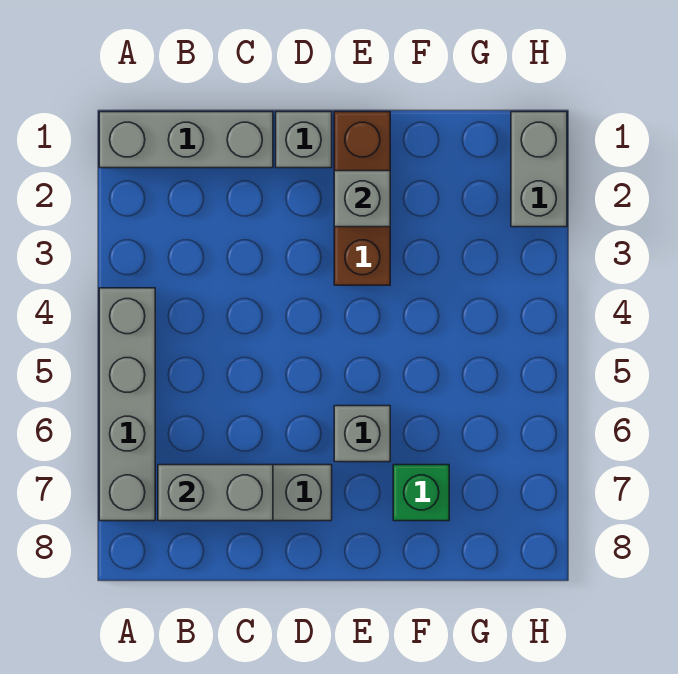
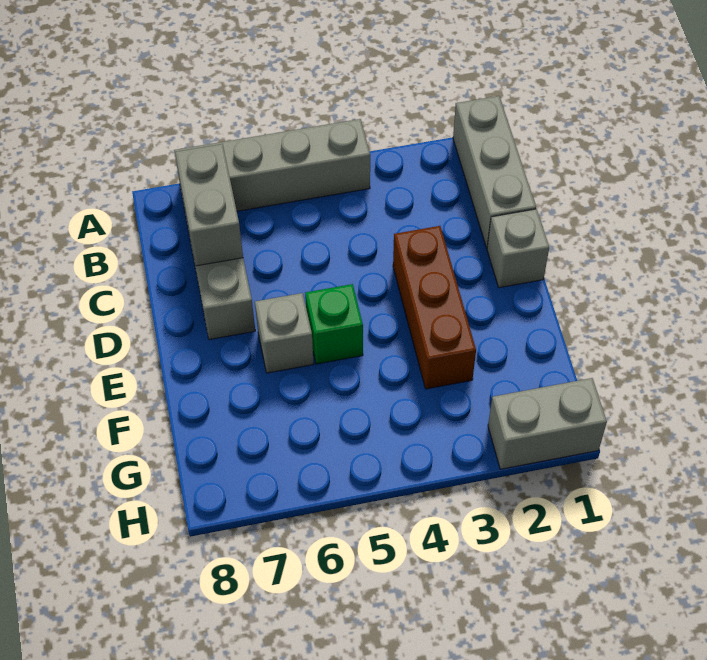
brown 1x3 brick [334,112,390,285] -> brown 1x3 brick turned to [393,226,476,389]
grey 1x1 brick [334,171,390,227] -> none
green 1x1 brick [393,465,449,521] -> green 1x1 brick moved to [305,284,363,364]

